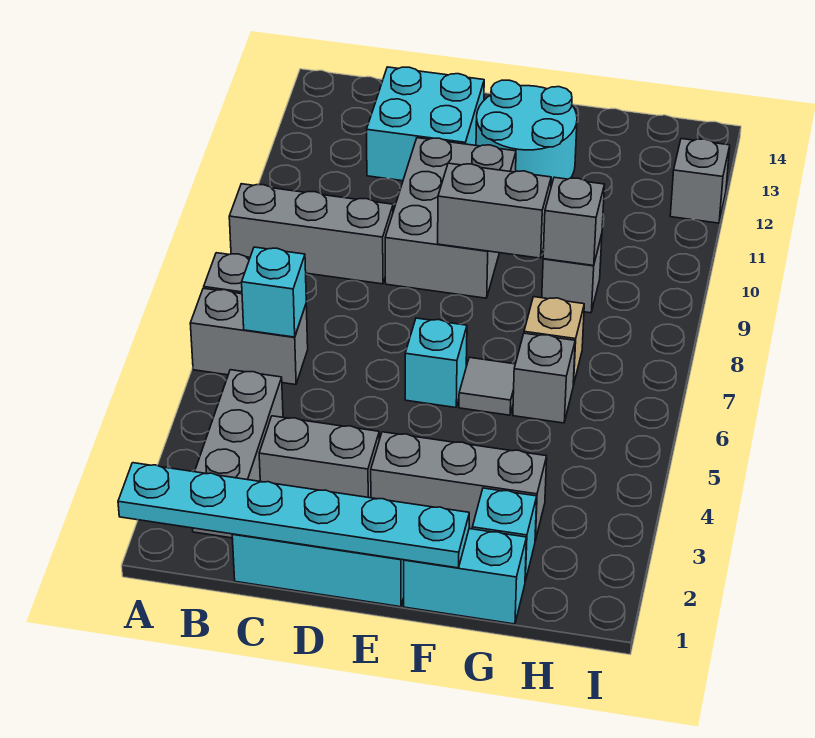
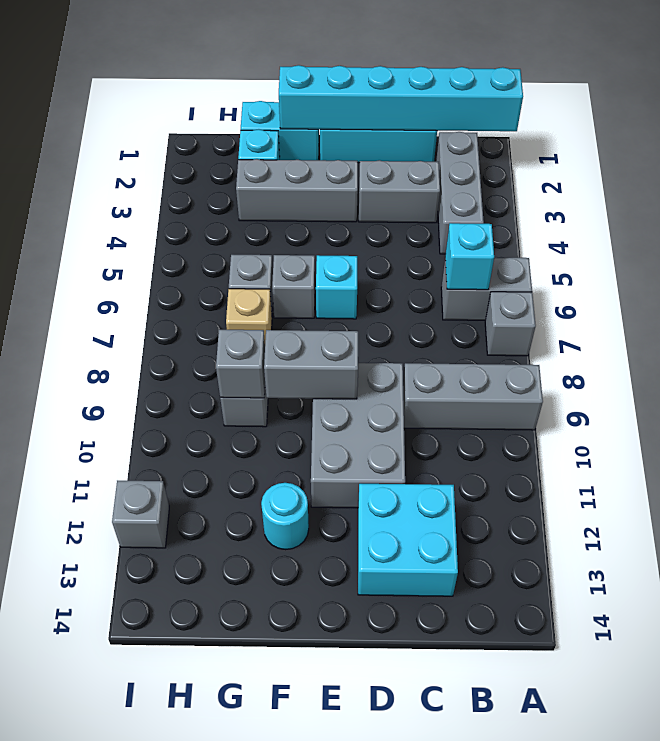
cyan 1x6 plate [118,463,469,568] -> cyan 1x6 brick [279,65,523,131]
cyan 2x2 round brick [476,80,577,186] -> cyan 1x1 round brick [261,483,309,549]
grey 1x1 tile [459,357,515,415] -> grey 1x1 brick [272,255,315,318]

